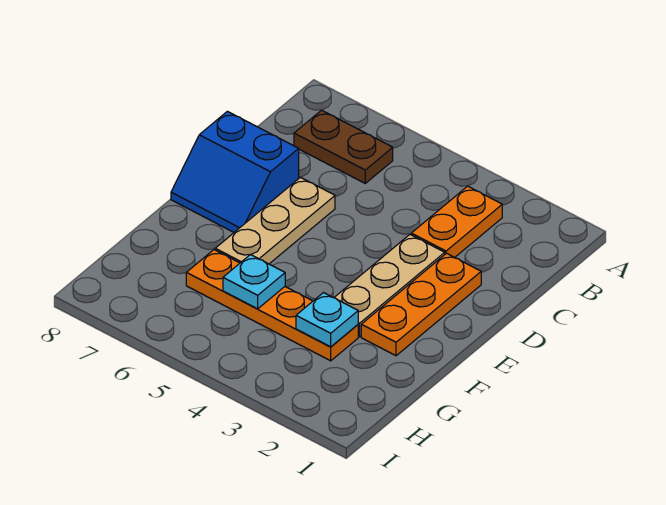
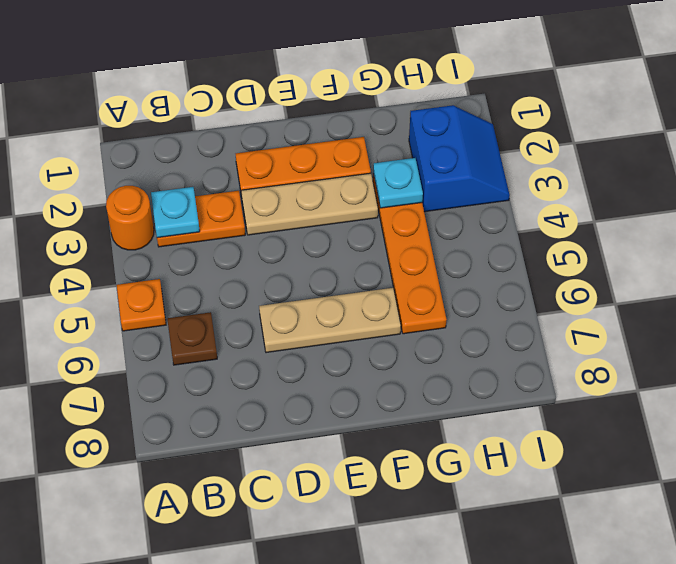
none -> orange 1x1 round brick [106,186,154,250]
none -> orange 1x1 plate [117,279,166,331]
brown 1x2 plate [294,110,393,183] -> brown 1x1 plate [167,312,217,365]
blue 2x2 slope [171,111,299,232] -> blue 2x2 slope moved to [409,105,510,212]
cyan 1x1 plate [223,254,285,309] -> cyan 1x1 plate moved to [151,187,200,238]

